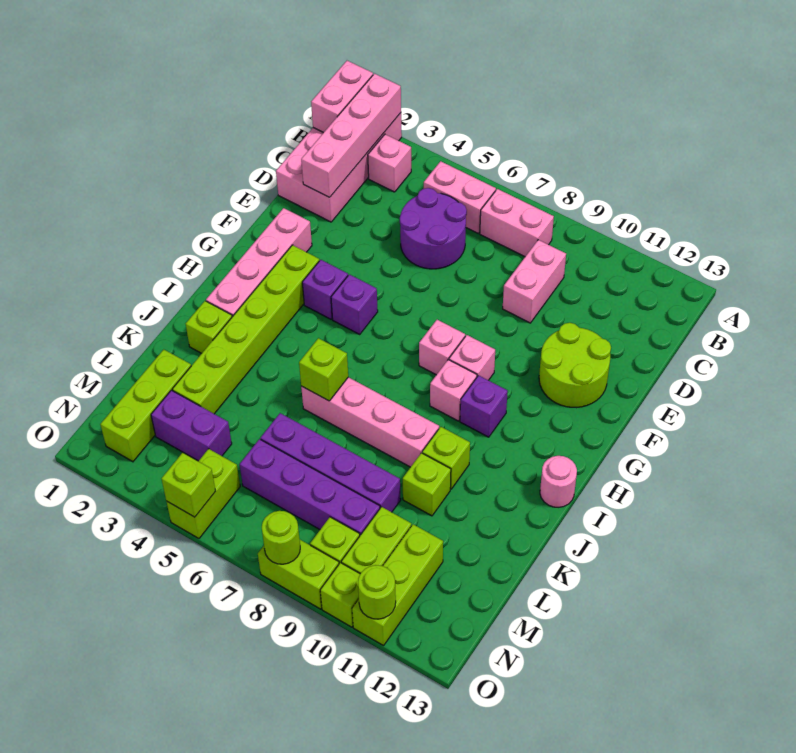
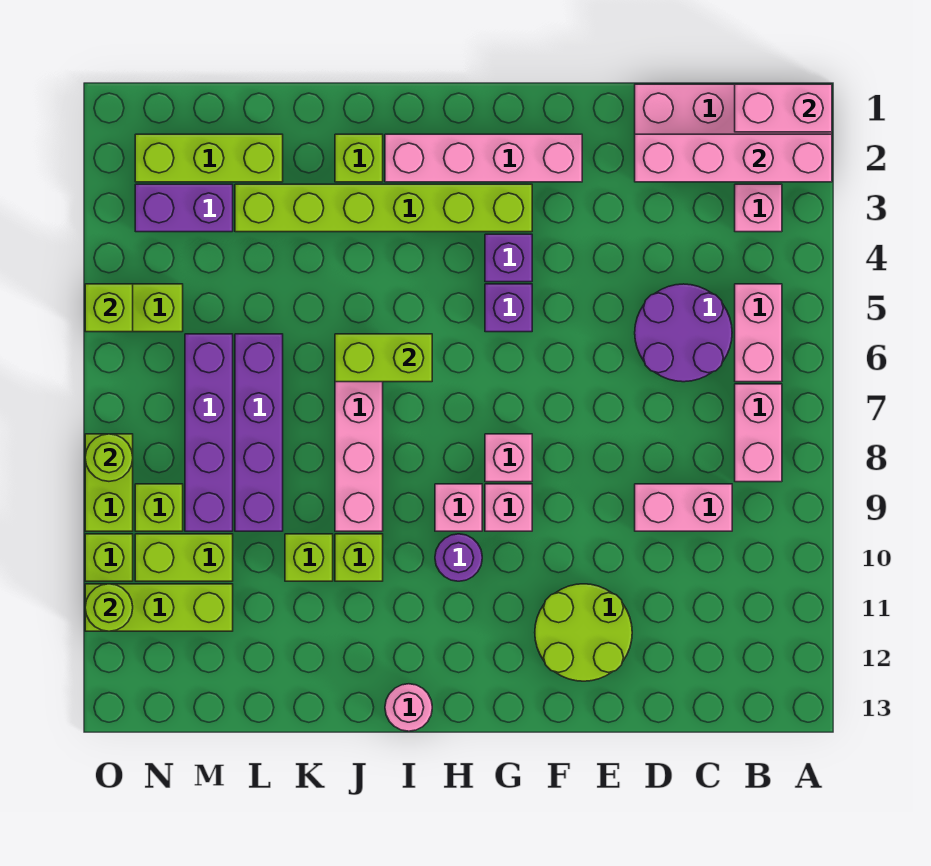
purple 1x1 brick [460,375,508,437] -> purple 1x1 round brick [435,534,482,581]
lime 1x1 brick [299,338,348,401] -> lime 1x2 brick [335,334,432,382]
purple 1x2 brick [151,390,232,461] -> purple 1x2 brick turned to [135,184,233,232]

